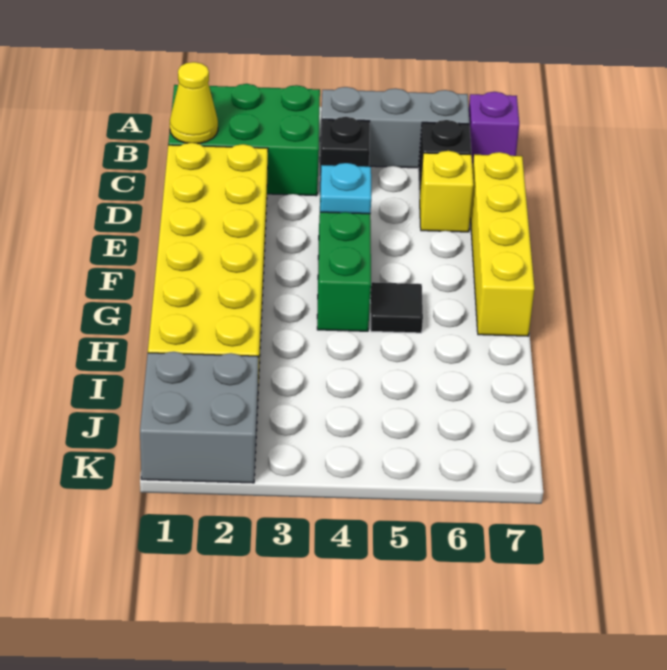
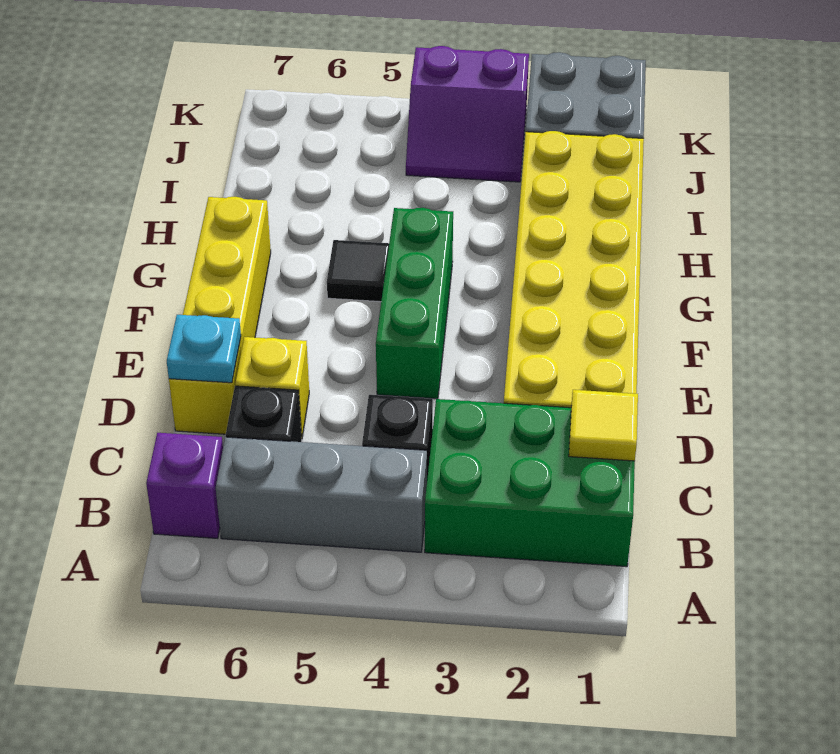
yellow 1x1 cone [170,62,218,144] -> yellow 1x1 tile [569,390,638,461]
cyan 1x1 plate [320,163,371,214] -> cyan 1x1 plate moved to [167,315,241,383]
none -> purple 2x2 slope [406,46,529,182]

